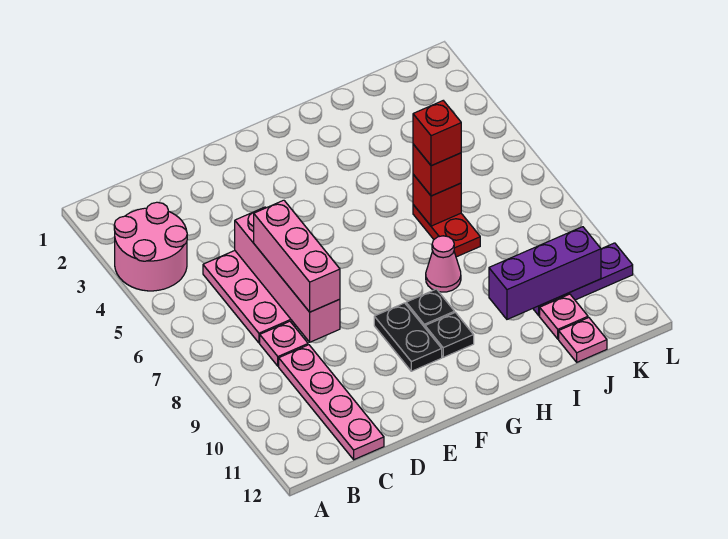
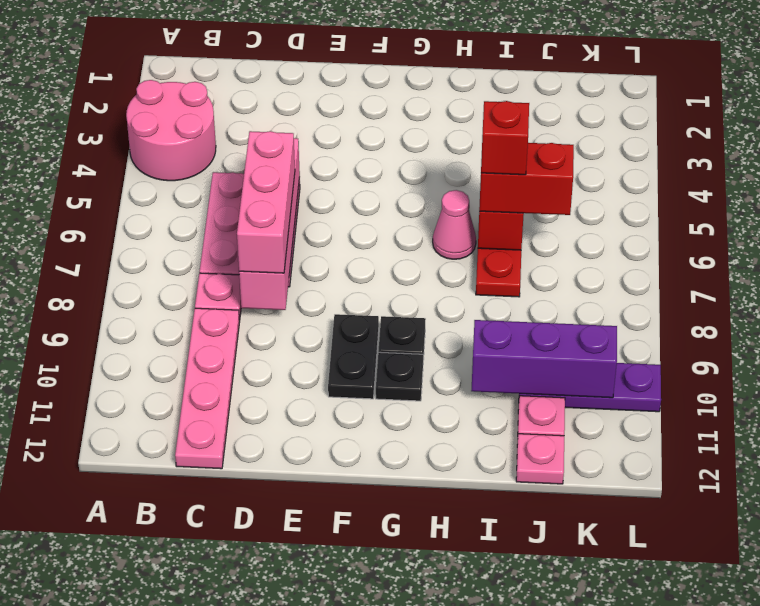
pink 1x1 cone [426,236,461,292] -> pink 1x1 cone moved to [433,190,476,259]
red 1x1 brick [413,144,461,196] -> red 1x2 brick [479,143,574,215]

